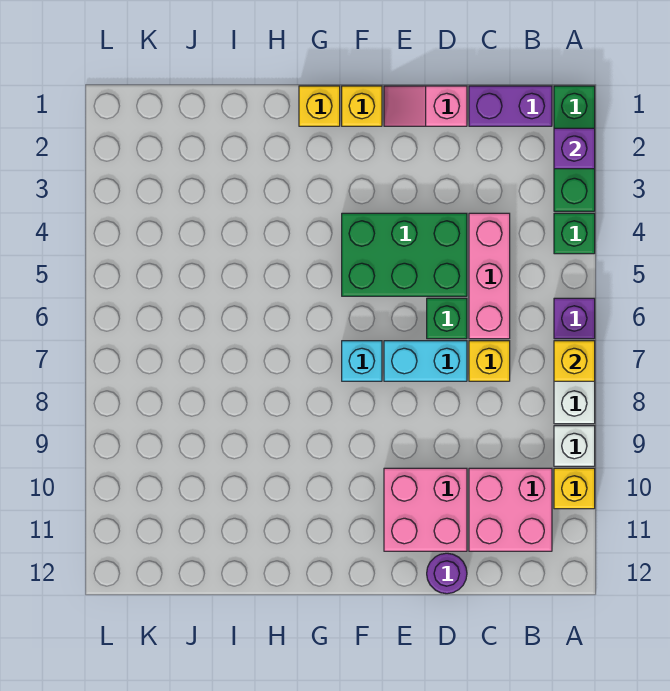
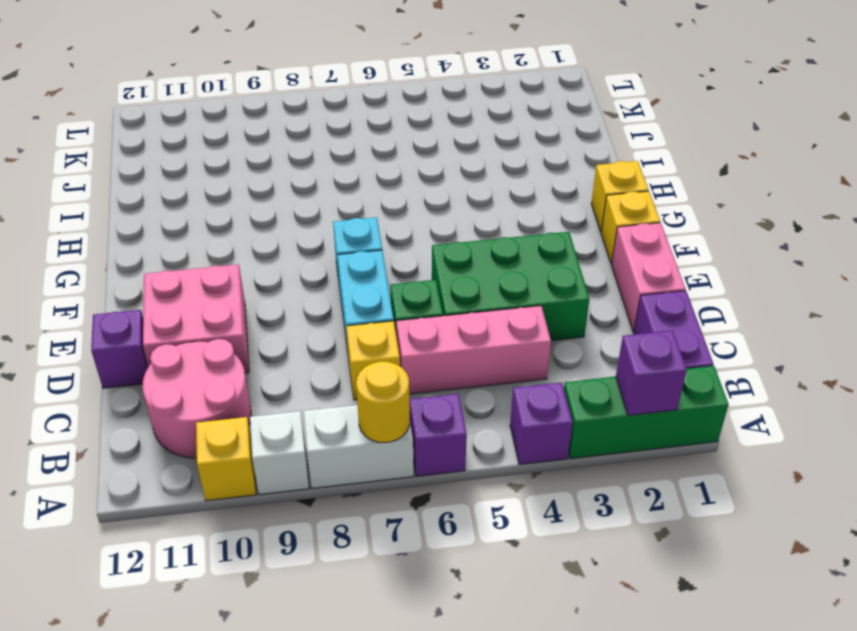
green 1x1 brick [554,213,595,254] -> purple 1x1 brick [510,382,573,465]
yellow 1x1 brick [554,341,595,381] -> yellow 1x1 round brick [356,362,410,442]
pink 2x2 brick [469,468,552,551] -> pink 2x2 round brick [142,339,251,458]
pink 1x2 slope [384,86,467,126] -> pink 1x2 brick [612,223,685,332]
green 2x3 brick [342,213,467,296] -> green 2x3 brick turned to [432,232,590,341]
purple 1x1 round brick [427,553,467,594] -> purple 1x1 brick [91,310,149,388]

